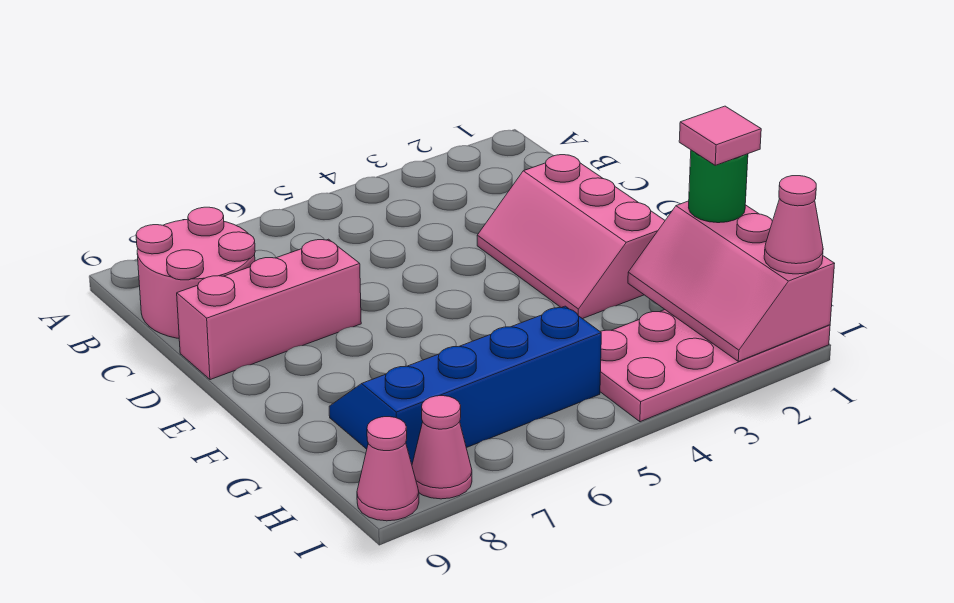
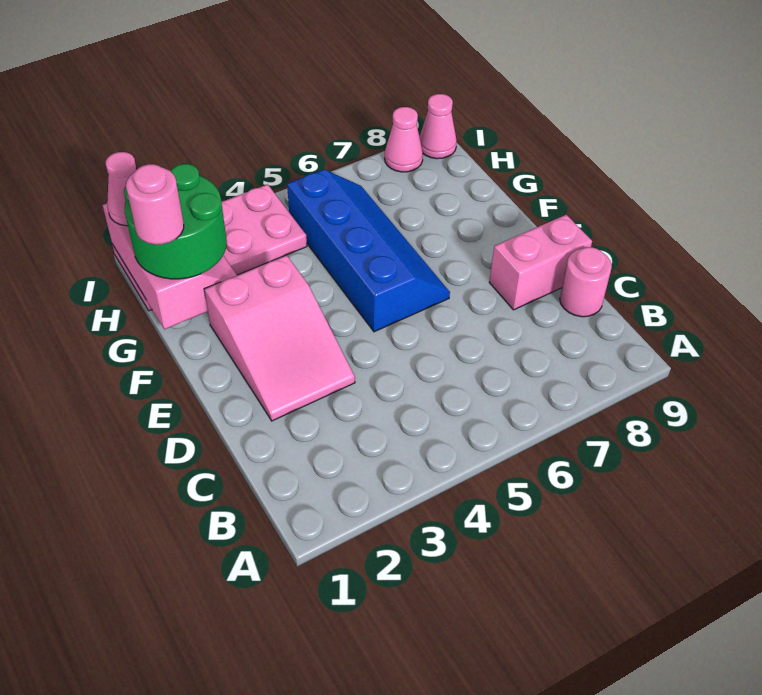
pink 2x2 round brick [136,207,255,338] -> pink 1x1 round brick [560,247,612,317]
pink 2x3 slope [477,155,665,319] -> pink 2x3 slope turned to [204,255,355,421]
pink 1x3 brick [177,239,361,380] -> pink 1x2 brick [489,215,592,310]
green 1x1 round brick [689,150,748,223] -> green 2x2 round brick [124,164,227,279]
pink 1x1 tile [679,106,761,165] -> pink 1x1 round brick [126,164,184,245]
blue 2x4 slope [329,306,601,464] -> blue 2x4 slope turned to [287,169,450,332]

